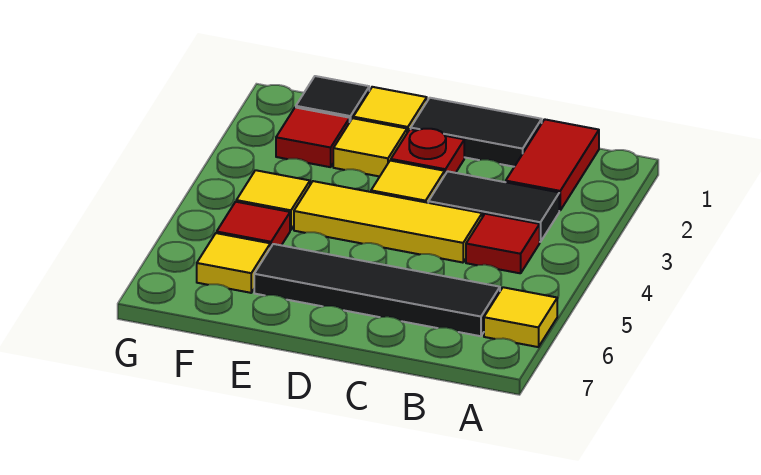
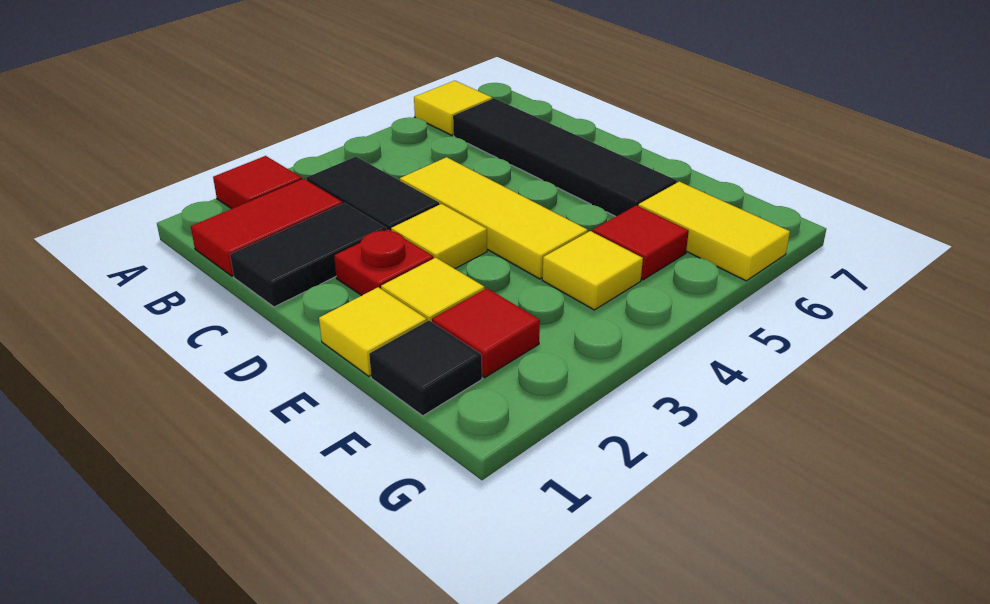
red 1x1 tile [466,214,540,273] -> red 1x1 tile moved to [213,156,302,209]
black 1x2 tile [411,98,542,167] -> black 1x2 tile turned to [230,203,386,307]
yellow 1x1 tile [197,233,270,293] -> yellow 1x2 tile [638,182,790,281]

